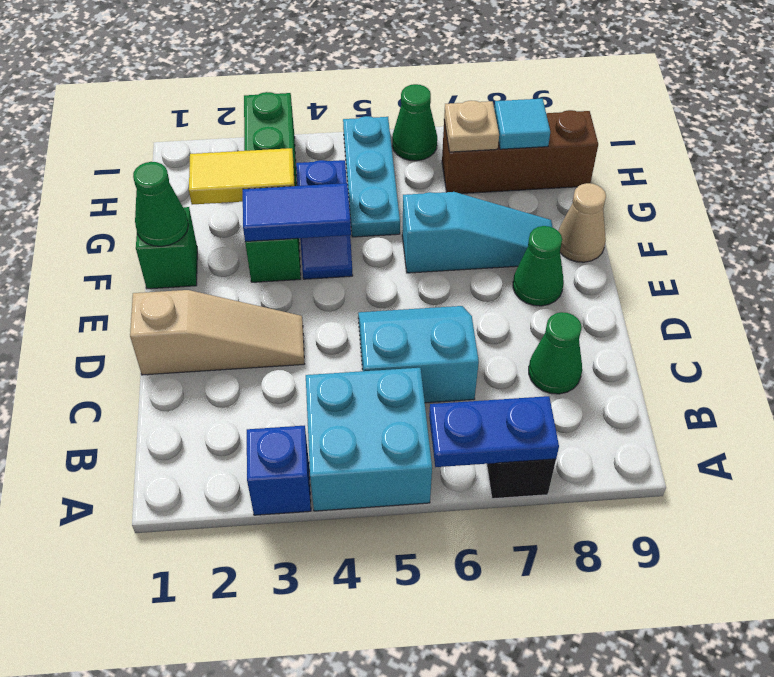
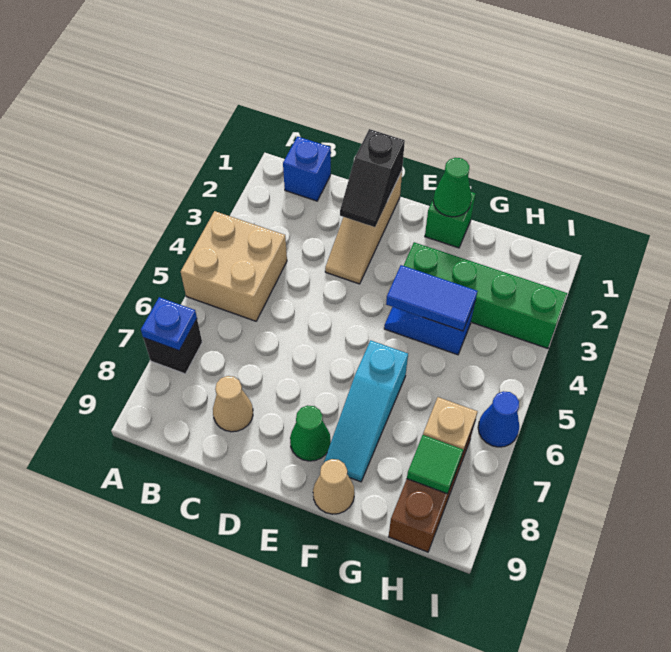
blue 1x1 brick [247,426,311,515] -> blue 1x1 brick moved to [283,136,331,201]
cyan 2x2 brick [306,368,432,511] -> tan 2x2 brick [181,211,287,321]
blue 1x2 plate [429,396,559,467] -> blue 1x1 plate [141,297,197,351]
cyan 2x2 slope [358,306,479,403] -> none
green 1x1 cone [529,312,582,394] -> tan 1x1 cone [213,376,253,432]
none -> black 1x2 slope [340,129,405,227]
blue 1x2 tile [243,183,351,242] -> blue 1x2 tile turned to [386,265,477,331]
yellow 1x2 tile [189,148,295,205] -> none
cyan 1x3 plate [343,116,400,237] -> none
cyan 1x1 tile [494,99,550,149] -> green 1x1 tile [407,435,463,494]
green 1x1 cone [392,84,437,161] -> blue 1x1 cone [478,391,519,447]

